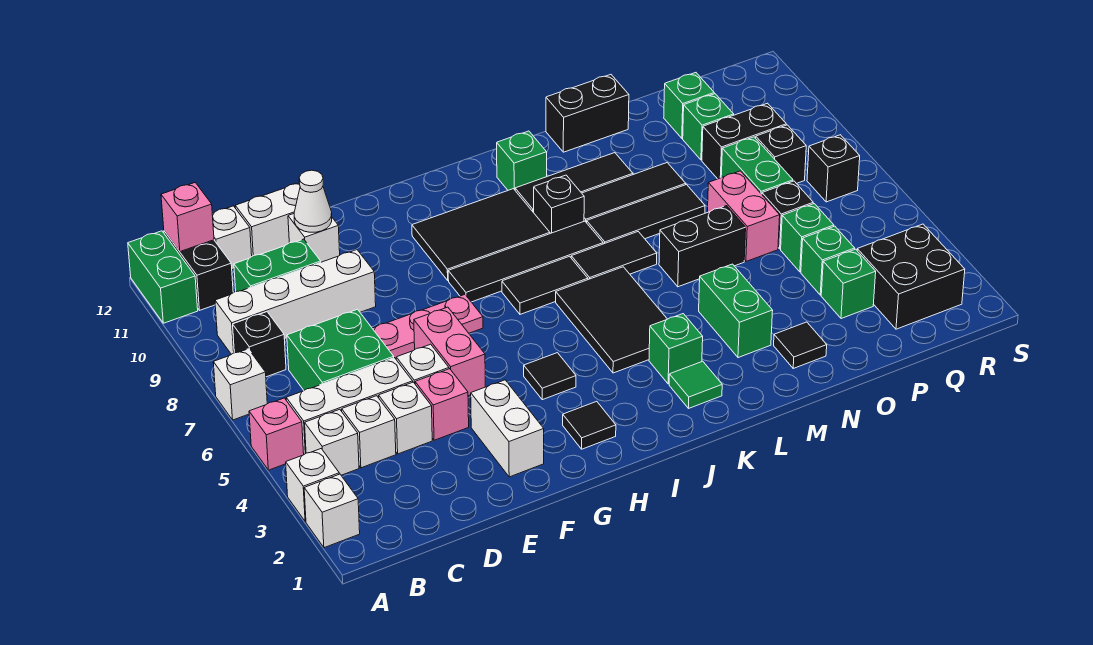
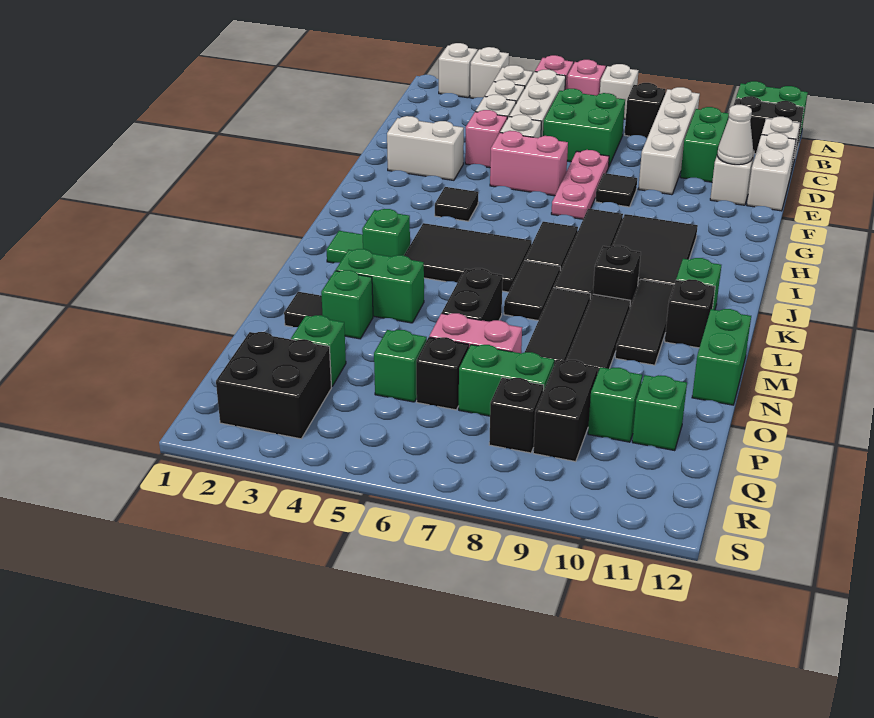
pink 1x1 brick [161,183,214,252] -> pink 1x1 brick moved to [567,60,606,95]
black 1x1 tile [563,401,616,449] -> black 1x1 tile moved to [595,173,637,207]
black 1x2 brick [546,75,629,152] -> green 1x2 brick [692,309,751,405]
green 1x1 brick [801,226,855,295] -> green 1x1 brick moved to [321,270,373,339]
black 1x1 brick [807,135,860,202] -> black 1x1 brick moved to [665,279,715,348]

